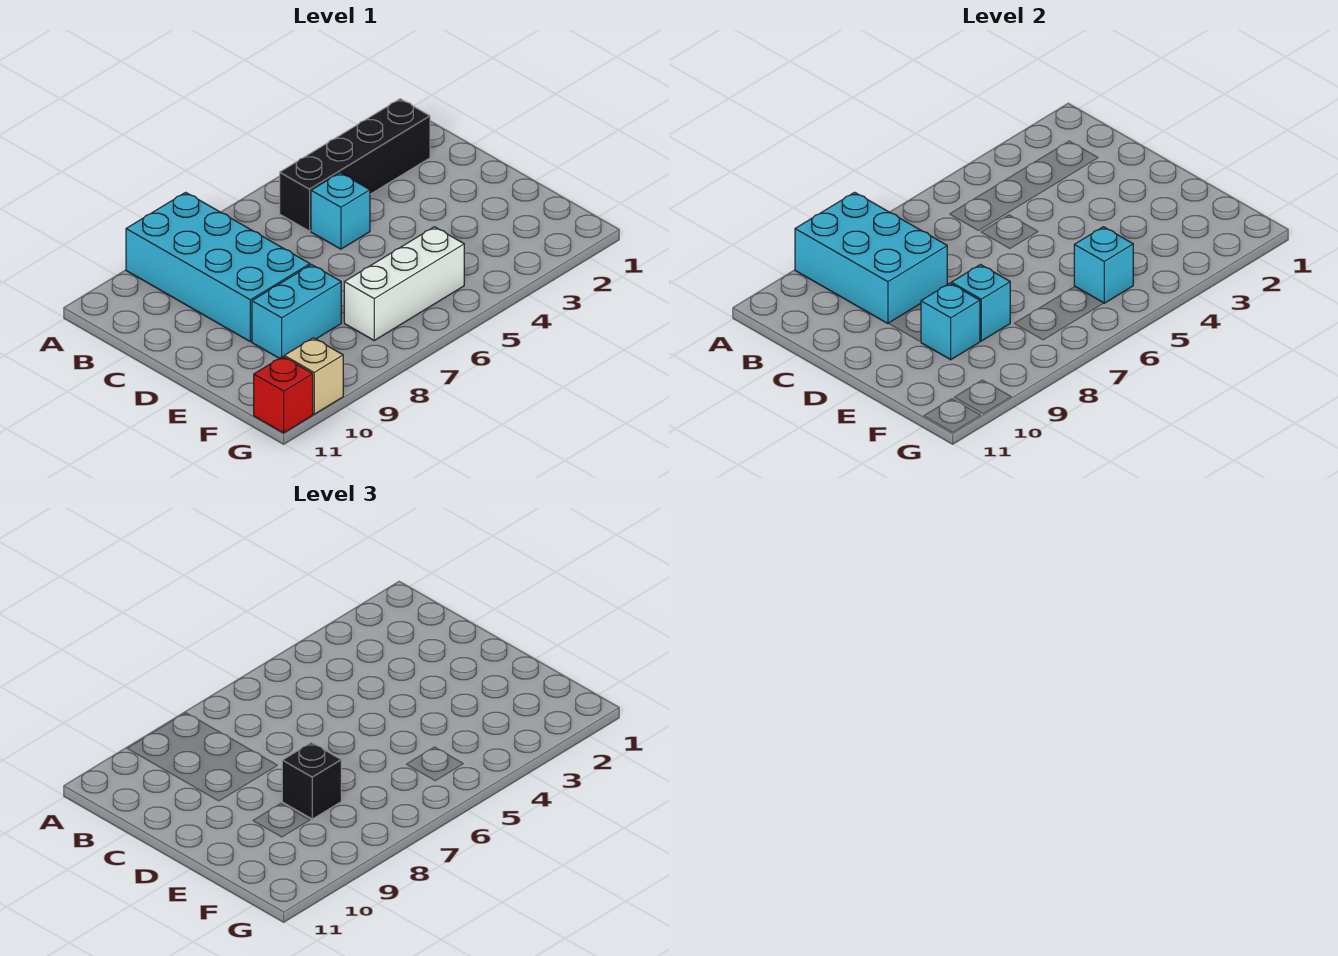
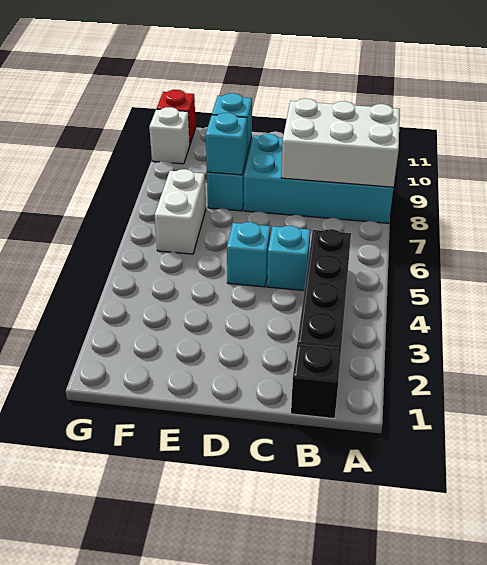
cyan 2x3 brick [795,192,947,324] -> white 2x3 brick [281,99,400,187]
black 1x1 brick [282,743,341,819] -> black 1x1 brick moved to [291,344,341,419]
white 1x3 brick [344,227,464,340] -> white 1x2 brick [155,169,206,254]
cyan 1x1 brick [1074,227,1133,303] -> cyan 1x1 brick moved to [227,222,271,287]
tan 1x1 brick [284,338,343,414] -> white 1x1 brick [149,107,190,164]

